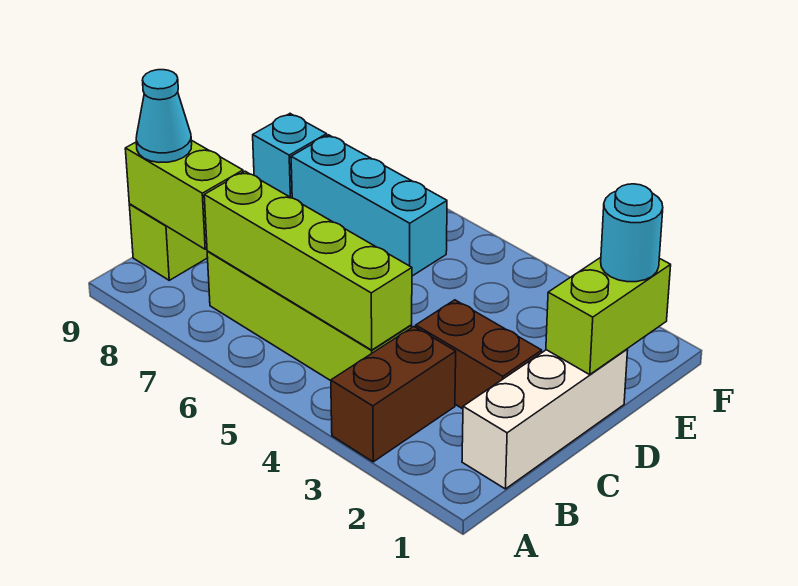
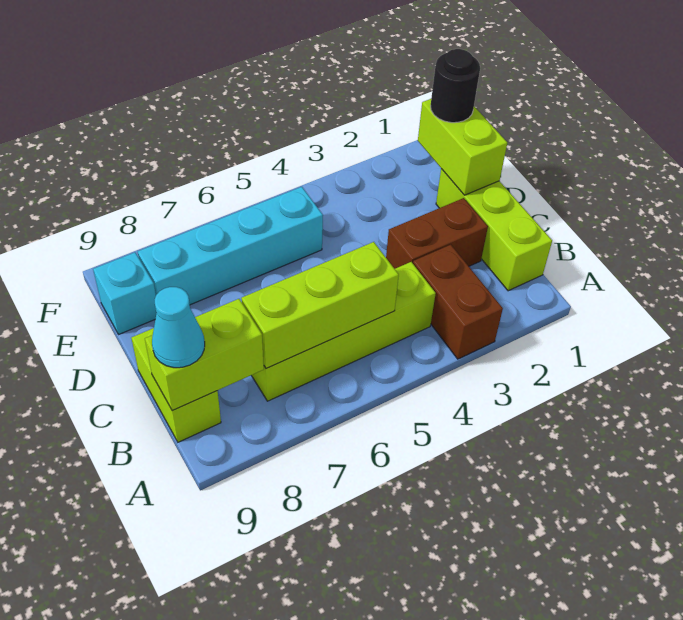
white 1x3 brick [462,349,628,489] -> lime 1x3 brick [436,169,552,291]
lime 1x4 brick [204,171,412,350] -> lime 1x3 brick [241,242,399,369]
cyan 1x1 round brick [601,184,663,282] -> black 1x1 round brick [431,49,480,123]
cyan 1x3 brick [291,135,447,276] -> cyan 1x4 brick [138,187,323,305]

